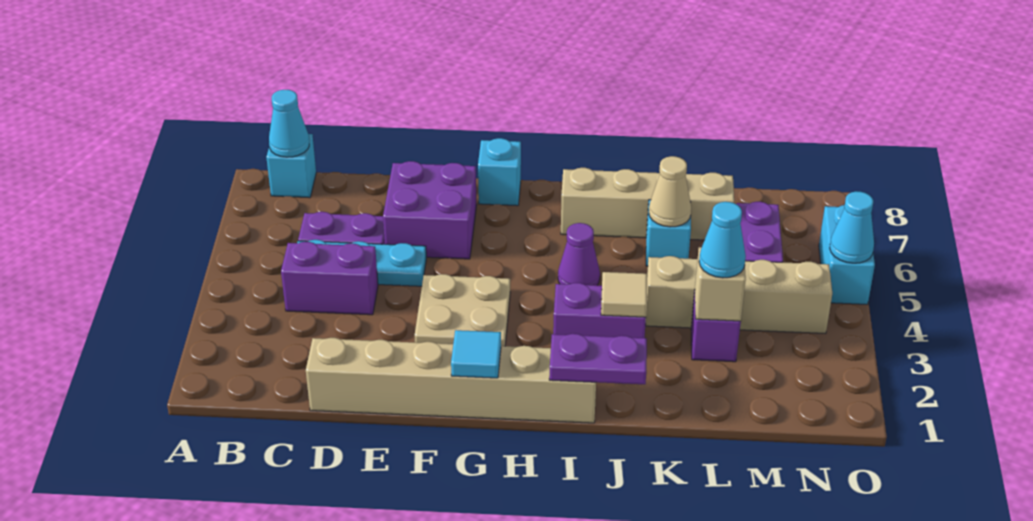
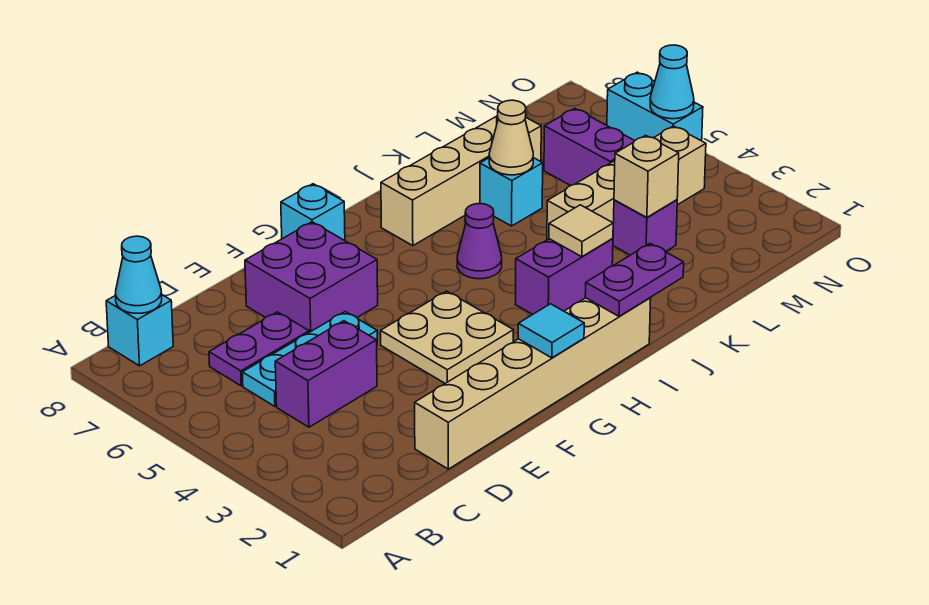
cyan 1x1 cone [699,202,746,278] -> none

